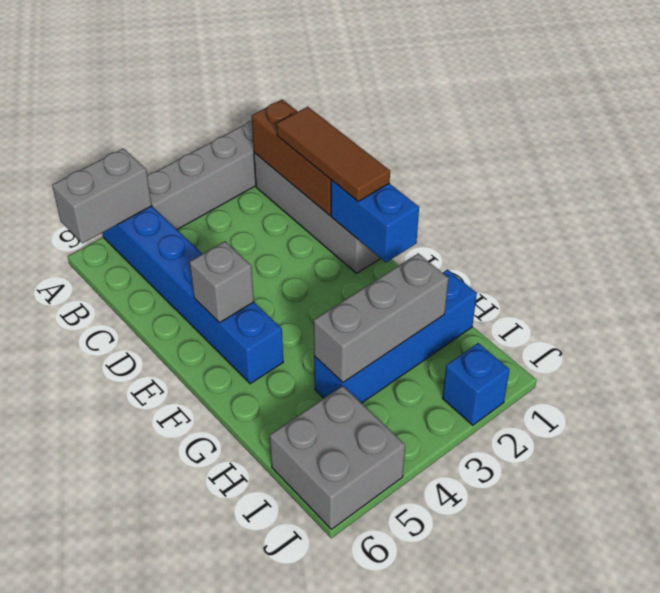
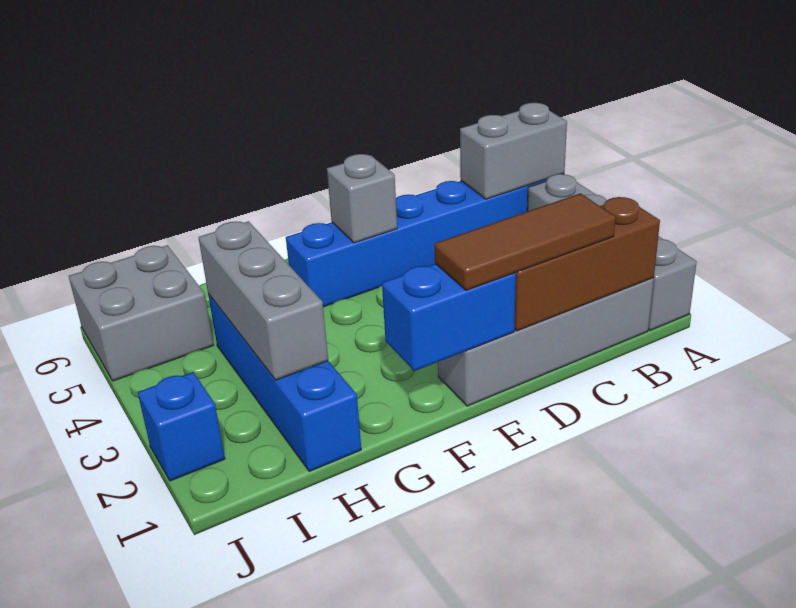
grey 1x2 brick [52,148,152,243] -> grey 1x2 brick turned to [460,103,567,199]

